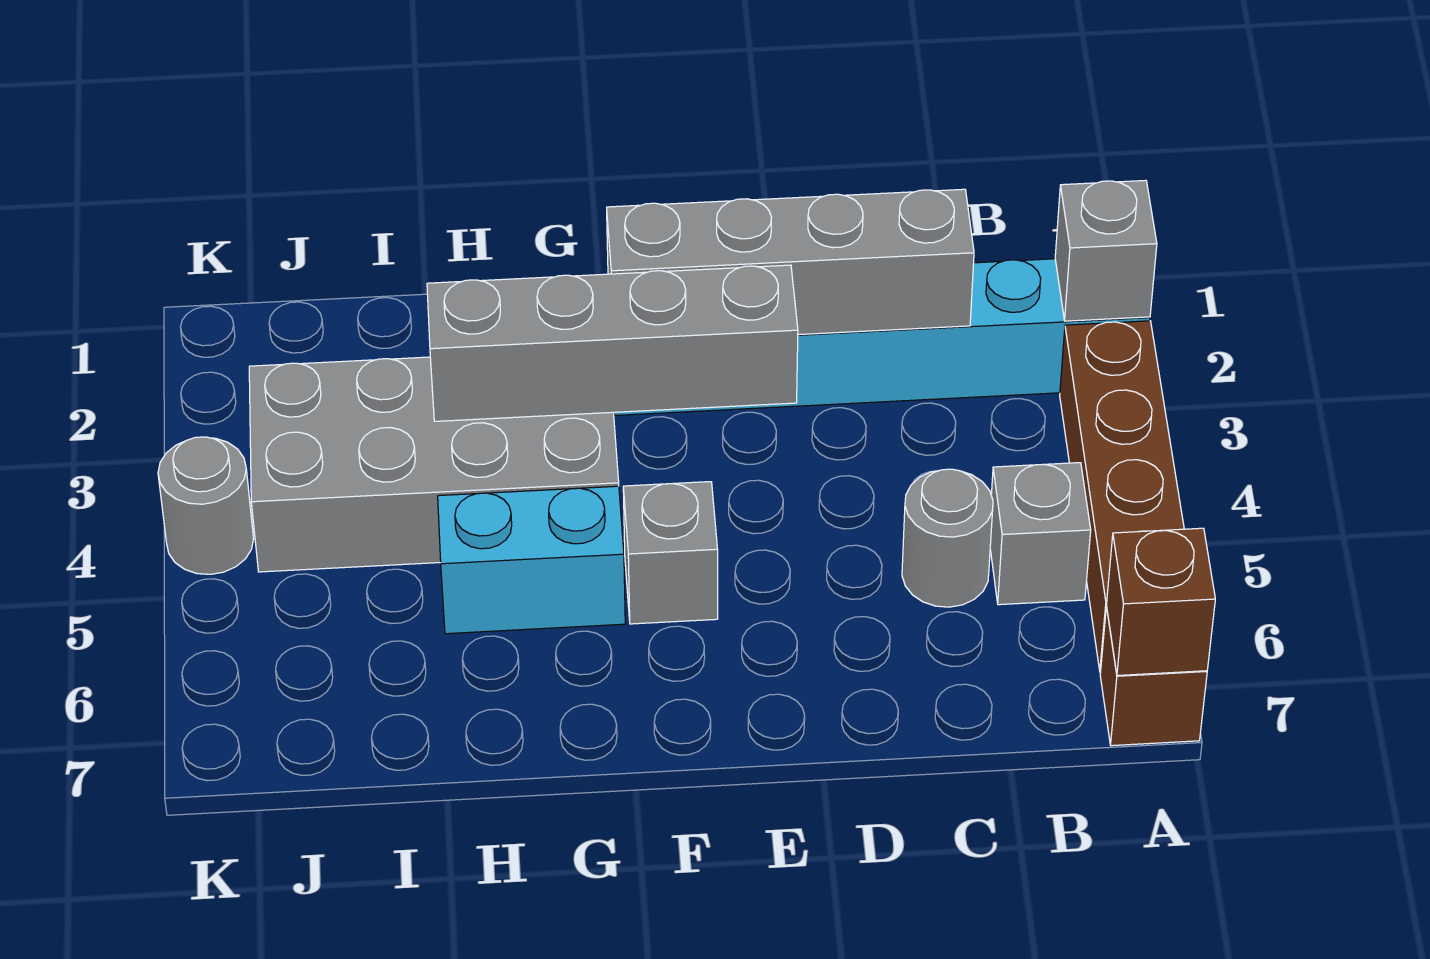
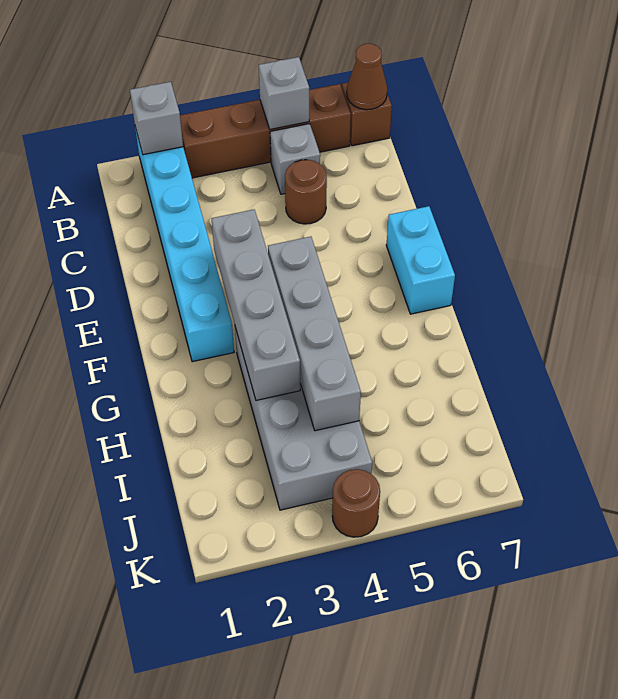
brown 1x1 brick [1106,528,1215,676] -> brown 1x1 cone [347,44,387,110]
grey 1x4 brick [607,189,974,335] -> grey 1x4 brick moved to [268,237,361,431]
grey 1x1 round brick [902,469,993,607] -> brown 1x1 round brick [285,160,327,224]
grey 1x1 brick [623,482,718,624] -> grey 1x1 brick moved to [259,57,309,129]
cyan 1x2 brick [438,486,625,634] -> cyan 1x2 brick moved to [386,206,455,314]
grey 1x1 round brick [158,437,254,574] -> brown 1x1 round brick [332,469,380,537]

